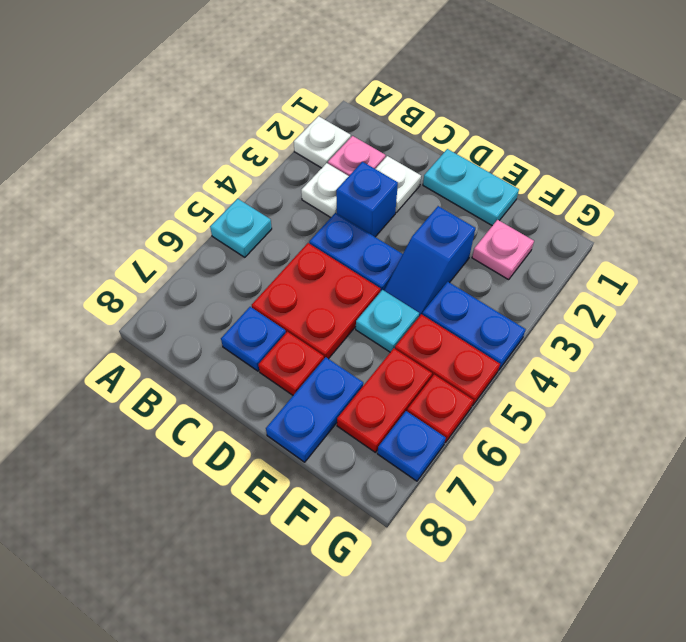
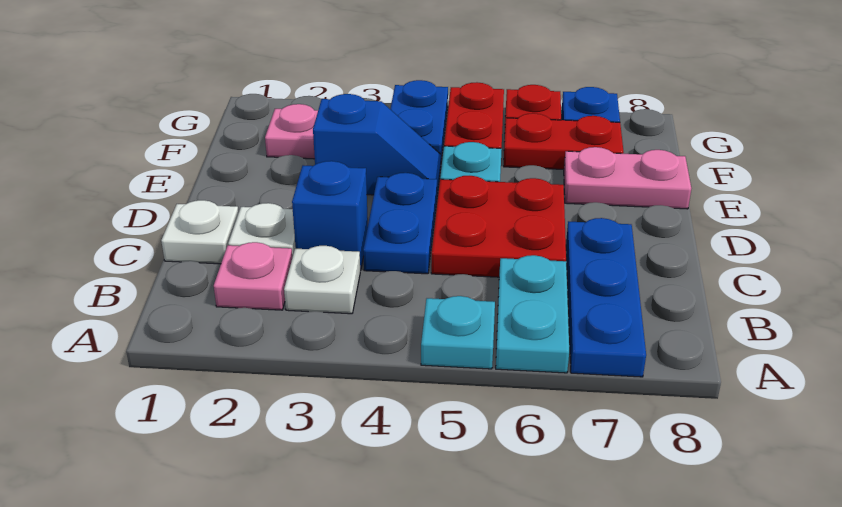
white 1x1 plate [294,116,351,168] -> white 1x1 plate moved to [161,200,238,264]
blue 1x1 plate [221,307,286,371] -> blue 1x3 plate [566,218,646,377]
cyan 1x2 plate [423,149,519,226] -> cyan 1x2 plate moved to [496,255,569,373]
red 1x1 plate [259,332,324,395] -> none
blue 1x2 plate [266,357,363,462] -> pink 1x2 plate [564,147,691,209]

